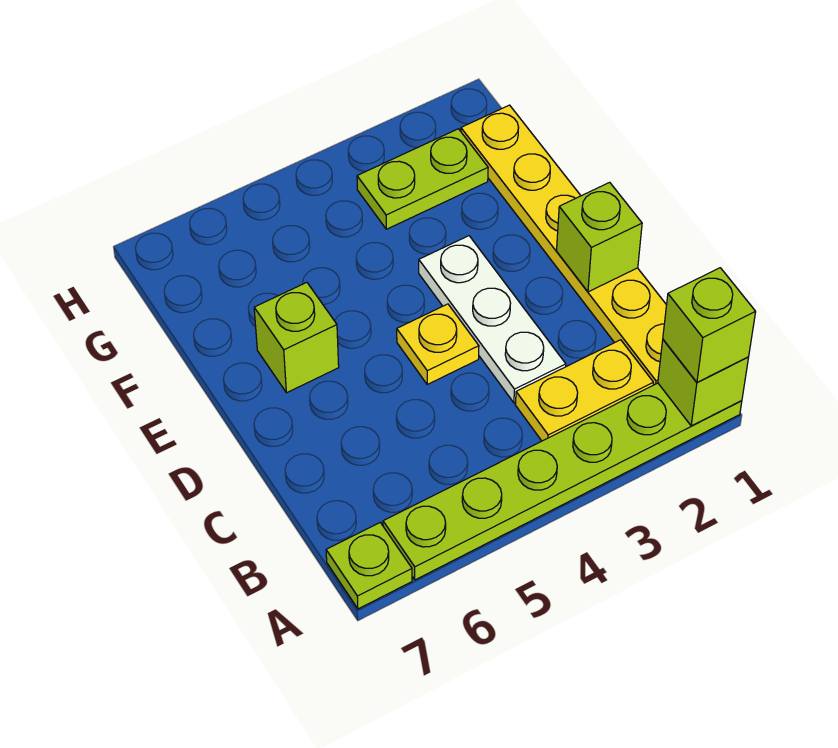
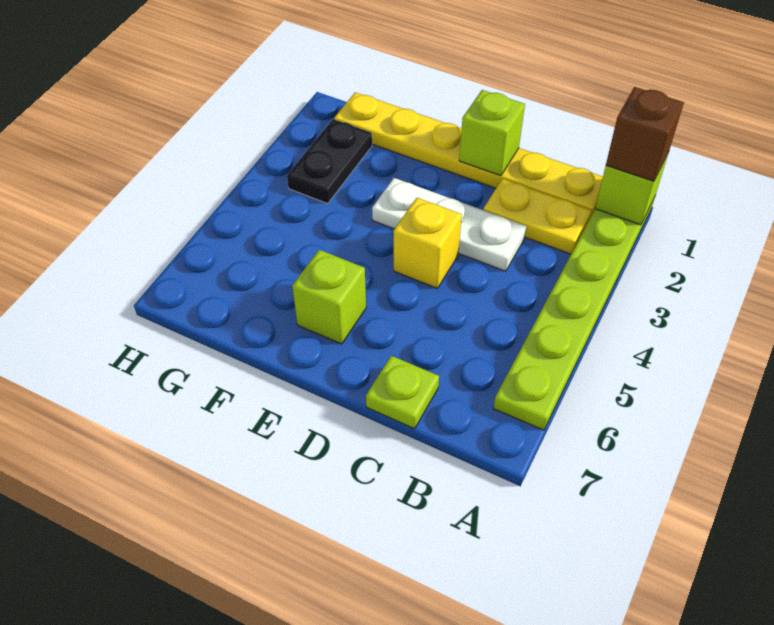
lime 1x1 brick [663,268,756,383] -> brown 1x1 brick [606,87,684,181]
lime 1x1 plate [326,523,412,609] -> lime 1x1 plate moved to [366,356,439,429]
yellow 1x2 plate [515,340,653,441] -> yellow 1x2 plate turned to [483,179,592,254]
yellow 1x1 plate [397,304,479,384] -> yellow 1x1 brick [394,198,462,288]
lime 1x2 plate [357,129,488,229] -> black 1x2 plate [287,119,372,204]

